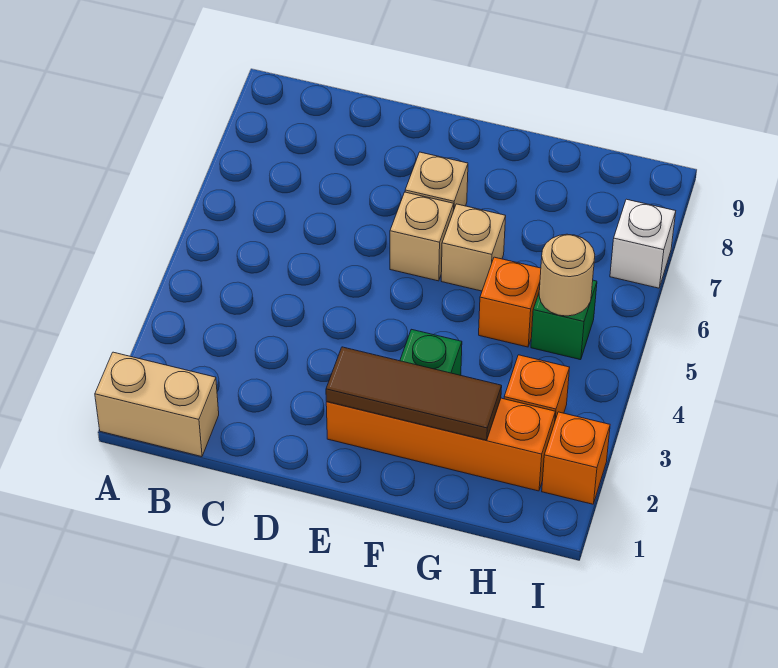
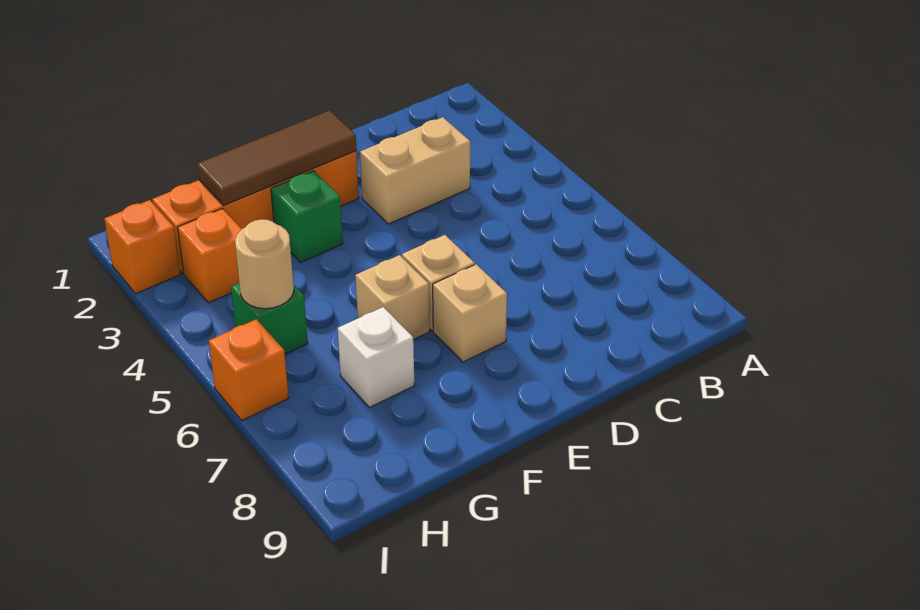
tan 1x2 brick [95,352,219,457] -> tan 1x2 brick moved to [360,117,470,224]
orange 1x1 brick [479,257,541,347] -> orange 1x1 brick moved to [209,319,289,420]
white 1x1 brick [610,199,676,288] -> white 1x1 brick moved to [338,307,414,407]

